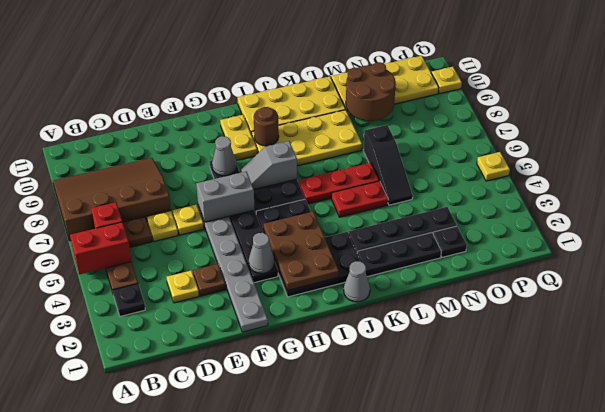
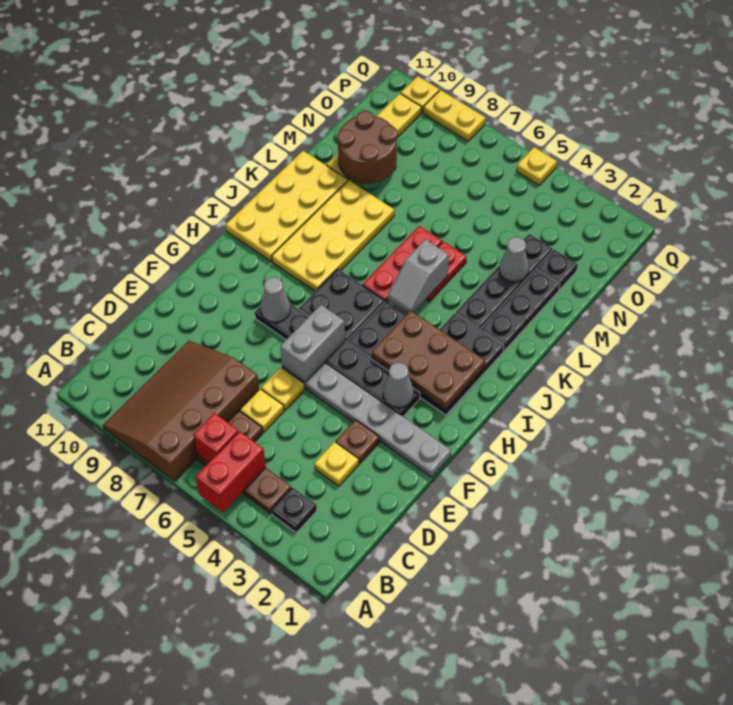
grey 1x2 slope [241,141,297,189] -> grey 1x2 slope moved to [387,239,449,313]
yellow 1x2 plate [220,115,257,160] -> yellow 1x2 plate moved to [423,90,486,141]
brown 1x1 round brick [254,107,279,146] -> none
grey 1x1 cone [344,261,370,302] -> grey 1x1 cone moved to [499,237,529,282]
black 1x3 slope [363,125,413,205] -> none
yellow 2x4 plate [331,56,439,115] -> yellow 1x4 plate [327,94,422,182]

